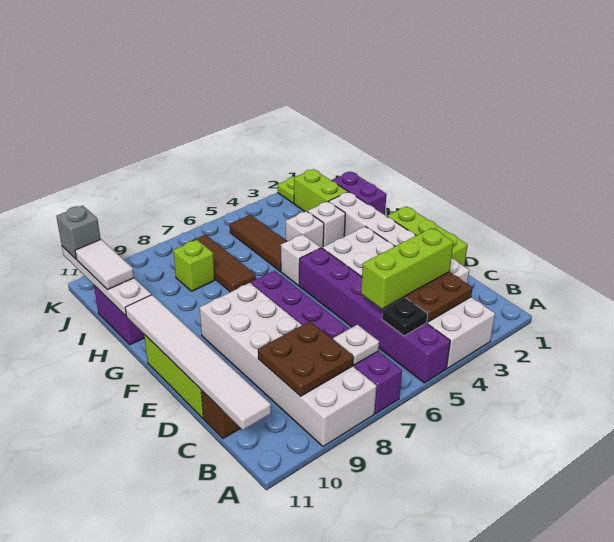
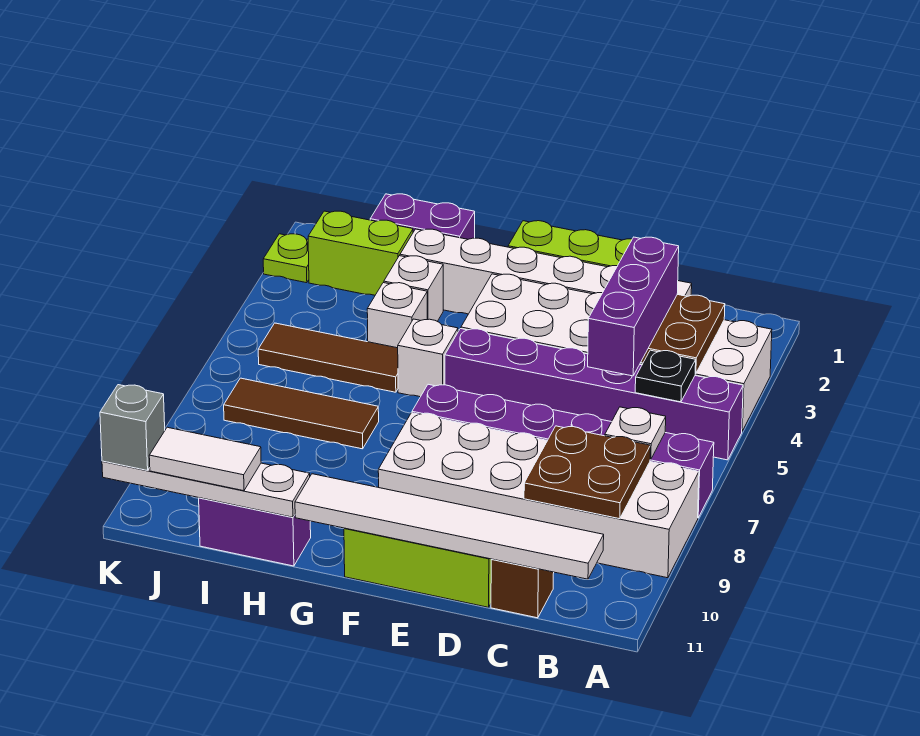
lime 1x3 brick [361,228,453,309] -> purple 1x3 brick [588,237,679,376]
lime 1x1 brick [173,240,215,291] -> none

